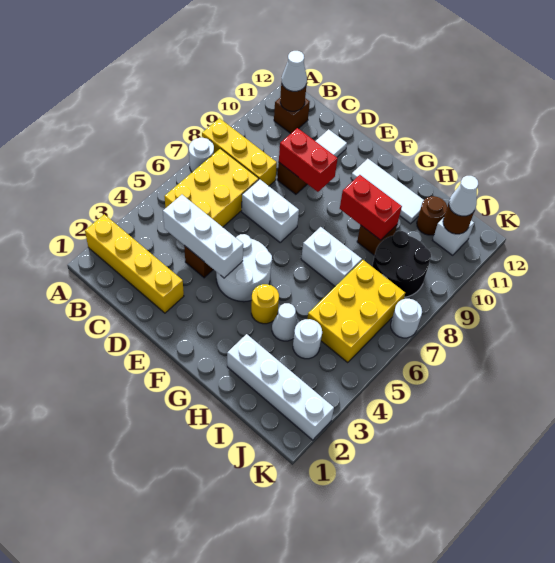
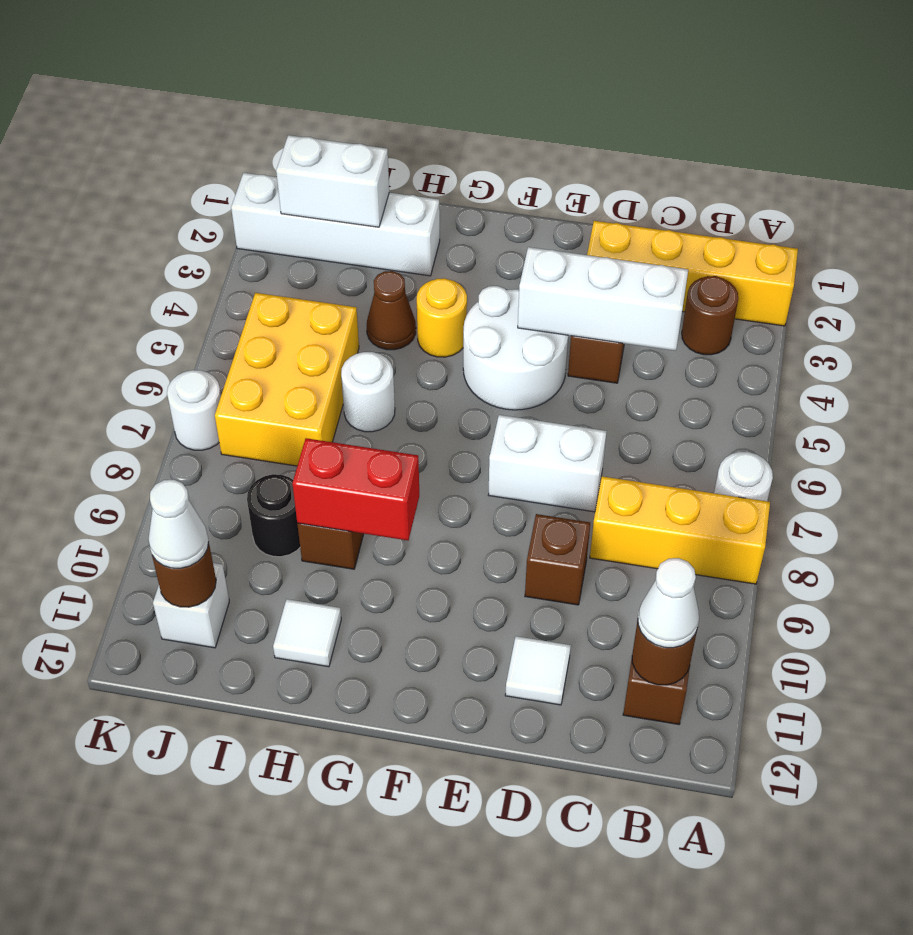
yellow 2x3 brick [164,149,259,227] -> none
red 1x2 brick [279,128,338,192] -> none
white 1x3 tile [351,159,424,224] -> white 1x1 tile [273,599,341,667]
white 1x2 brick [301,227,362,286] -> white 1x2 brick moved to [276,135,389,227]
white 1x1 cone [272,303,298,341] -> brown 1x1 cone [367,271,416,350]
white 1x1 round brick [293,319,322,359] -> white 1x1 round brick moved to [341,352,395,432]
black 2x2 round brick [372,231,431,297] -> black 1x1 round brick [247,474,300,557]
brown 1x1 round brick [417,196,447,235] -> brown 1x1 round brick moved to [682,276,738,355]

